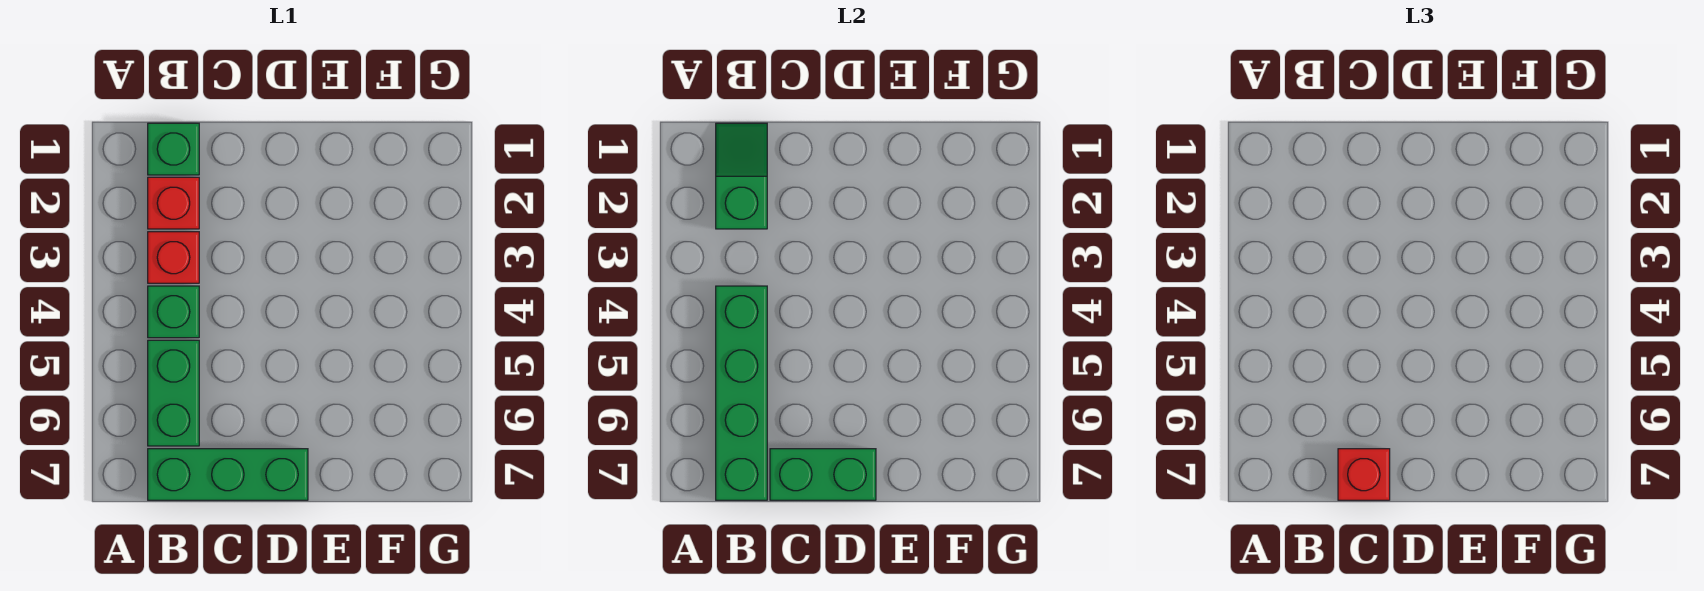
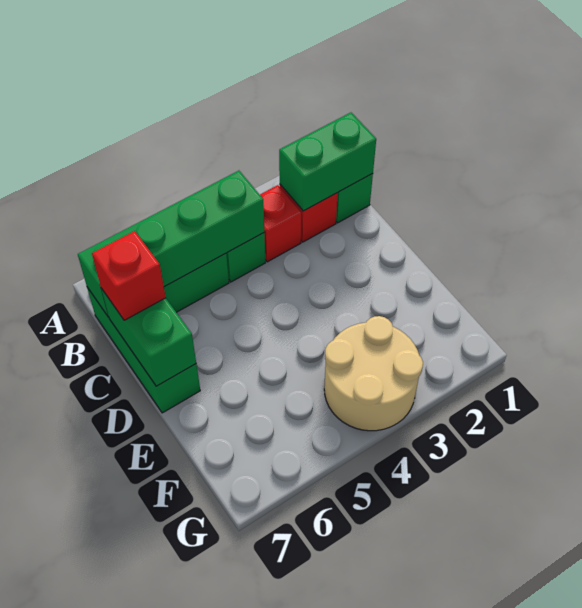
green 1x2 slope [716,123,767,229] -> green 1x2 brick [279,113,376,211]
none -> tan 2x2 round brick [324,316,423,431]

